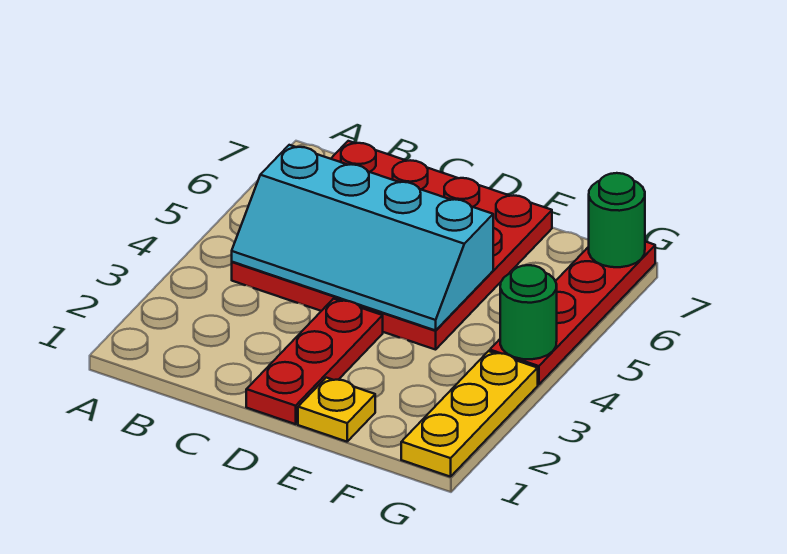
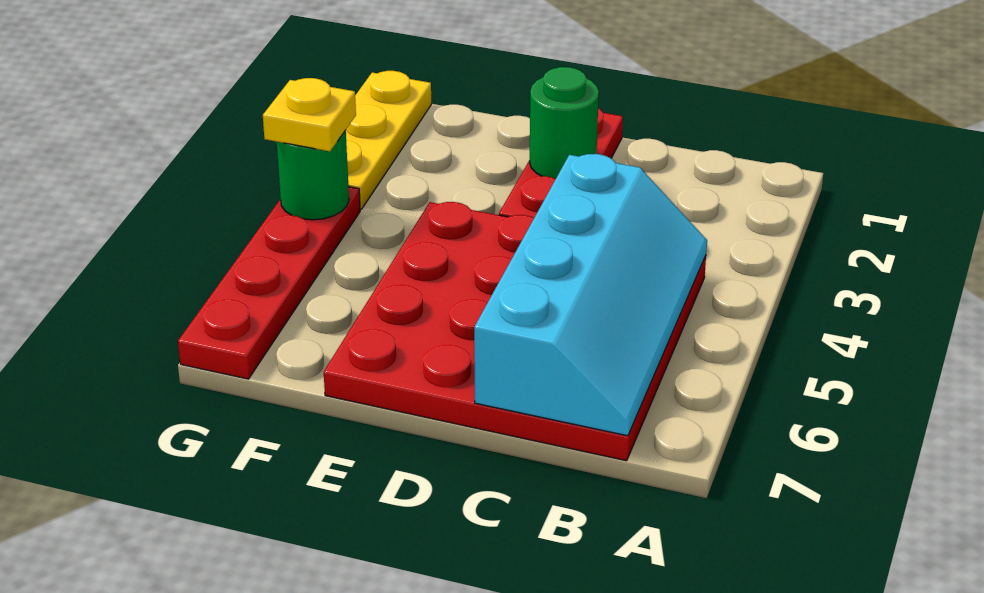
cyan 2x4 slope [232,145,493,330] -> cyan 2x4 slope turned to [474,154,707,436]
yellow 1x1 plate [298,378,375,442] -> yellow 1x1 plate moved to [263,78,356,151]
green 1x1 round brick [589,173,645,267] -> green 1x1 round brick moved to [530,67,599,179]

